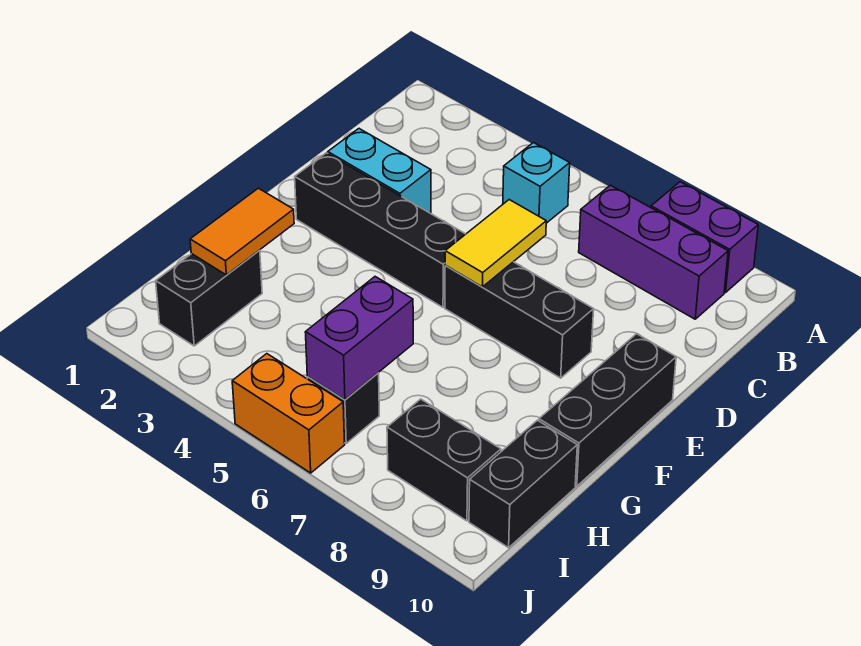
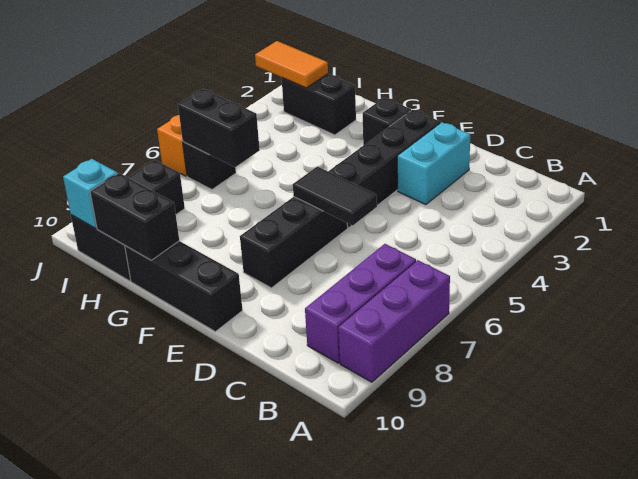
purple 1x2 brick [651,182,758,293] -> purple 1x3 brick [338,260,450,382]
cyan 1x1 brick [503,143,570,223] -> cyan 1x1 brick moved to [63,159,118,228]
yellow 1x2 tile [445,200,546,287] -> black 1x2 tile [293,167,377,225]
none -> black 1x1 brick [363,98,411,146]
orange 1x2 tile [190,188,294,275] -> orange 1x2 tile moved to [255,41,328,88]
none -> black 1x2 brick [90,173,179,260]
purple 1x2 brick [305,277,413,400] -> black 1x2 brick [178,89,260,167]

